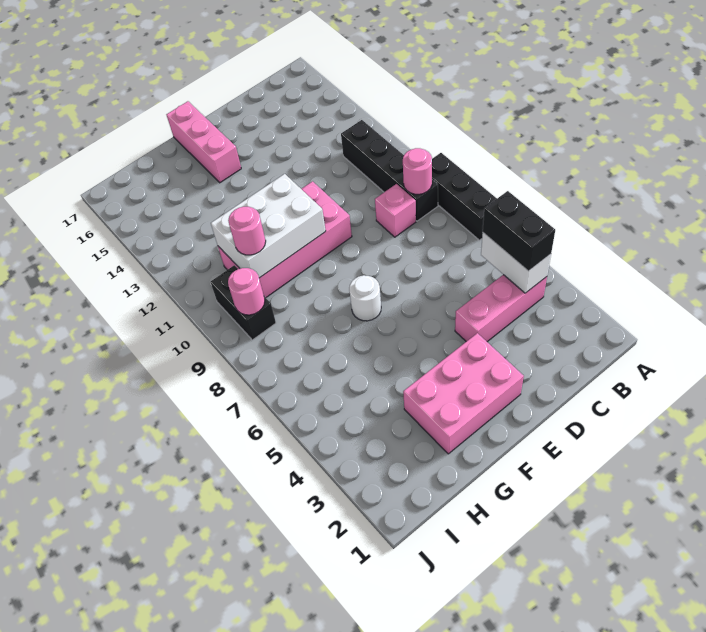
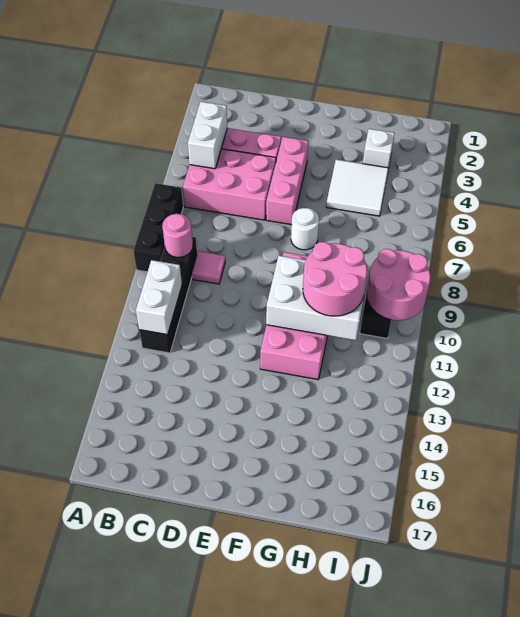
black 1x2 brick [483,191,555,271] -> none
none -> white 1x2 brick [136,260,182,335]
pink 1x1 brick [375,184,416,237] -> pink 1x1 tile [192,251,225,284]
pink 2x3 brick [403,333,524,454] -> pink 2x3 brick moved to [183,149,276,220]
pink 2x4 brick [218,181,352,297] -> pink 2x4 brick turned to [260,252,327,379]
pink 1x3 brick [166,101,241,183] -> pink 1x3 brick moved to [266,137,308,225]
none -> white 2x2 tile [326,160,388,216]
none -> white 1x1 brick [363,129,394,168]
pink 1x1 round brick [228,207,266,255] -> pink 2x2 round brick [303,242,367,316]
pink 1x1 round brick [228,268,265,315] -> pink 2x2 round brick [367,249,431,320]

